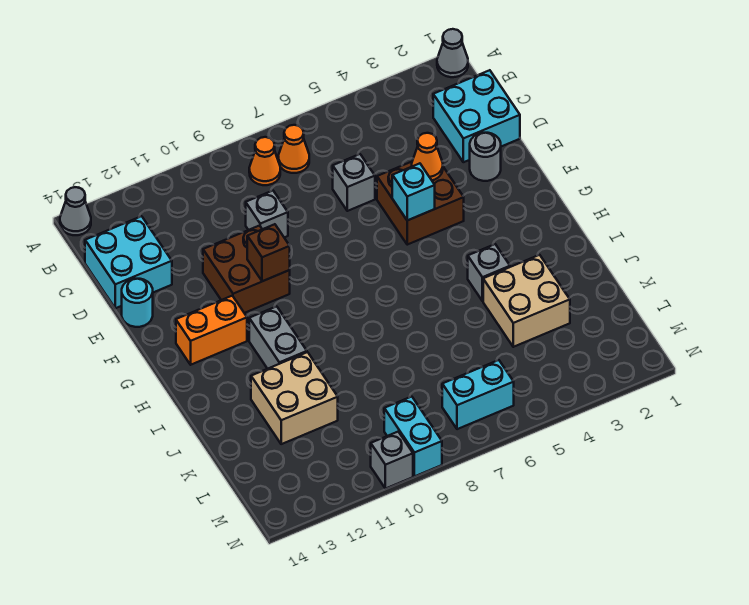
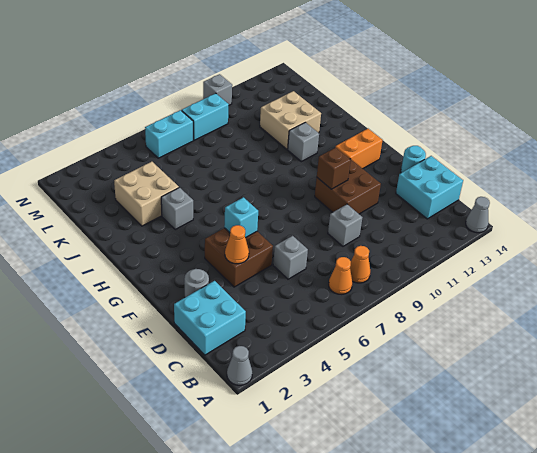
grey 1x2 brick [249,306,307,369] -> grey 1x1 brick [288,122,319,162]
cyan 1x2 brick [384,397,442,476] -> cyan 1x2 brick turned to [182,93,229,140]

